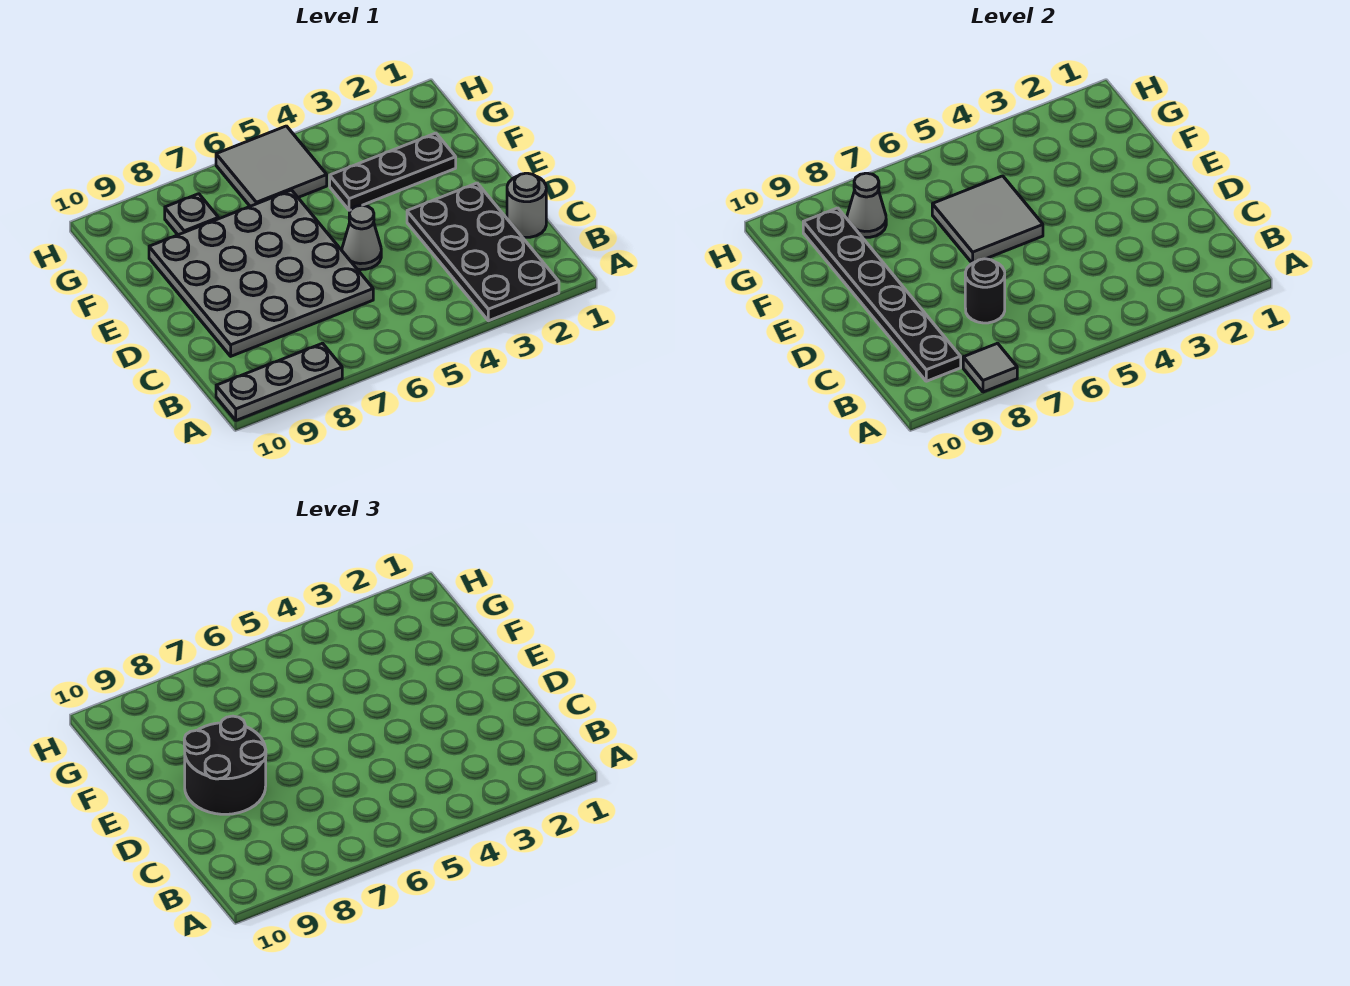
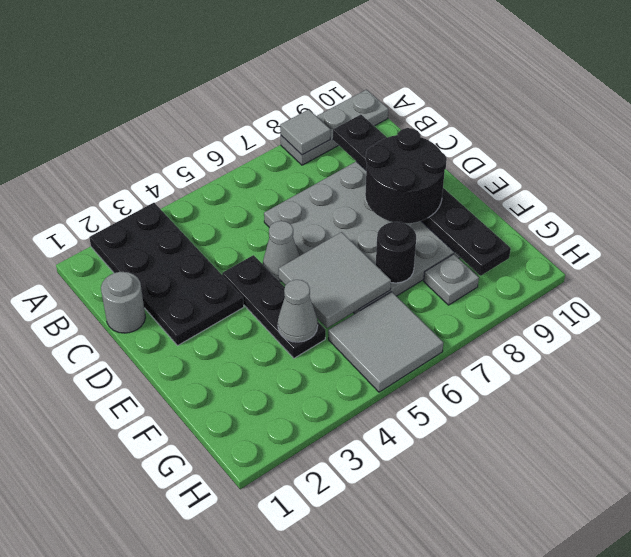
black 1x1 round brick [965,259,1005,323] -> black 1x1 round brick moved to [376,222,416,283]
black 1x3 plate [330,133,456,210] -> black 1x3 plate turned to [222,255,326,358]
grey 1x1 cone [847,173,886,238] -> grey 1x1 cone moved to [278,280,318,342]

